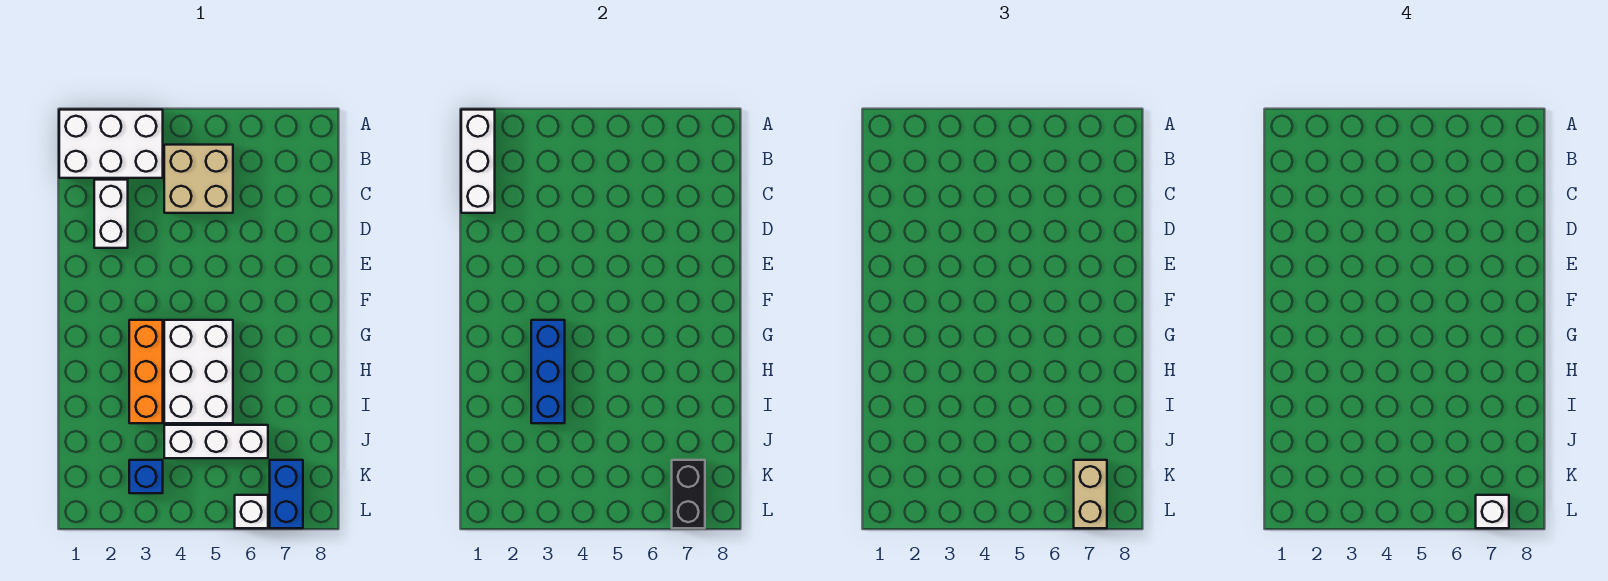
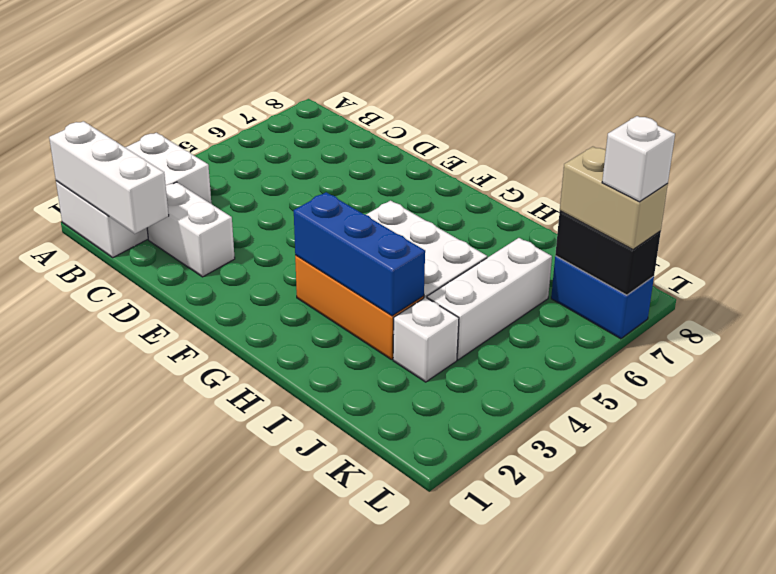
tan 2x2 brick [164,145,233,213] -> none
blue 1x1 brick [129,460,163,493] -> none
white 1x1 brick [235,495,268,528] -> white 1x1 brick moved to [393,297,459,382]

